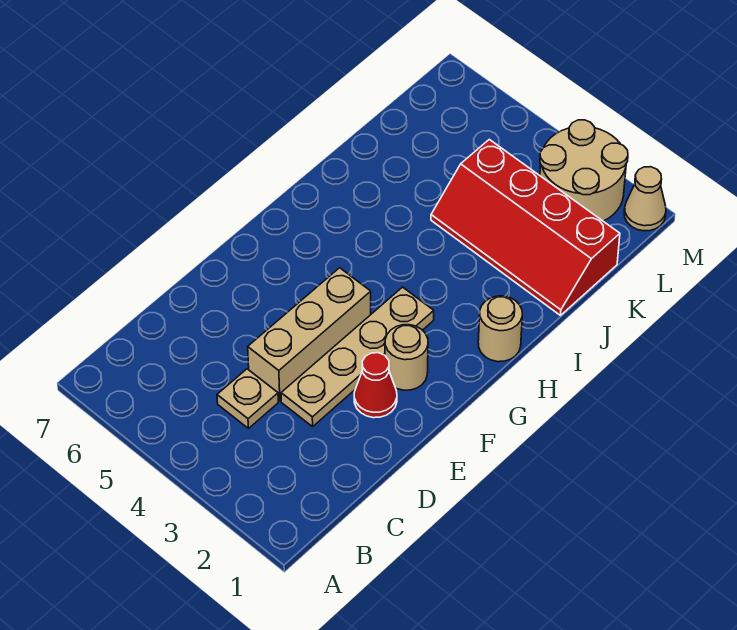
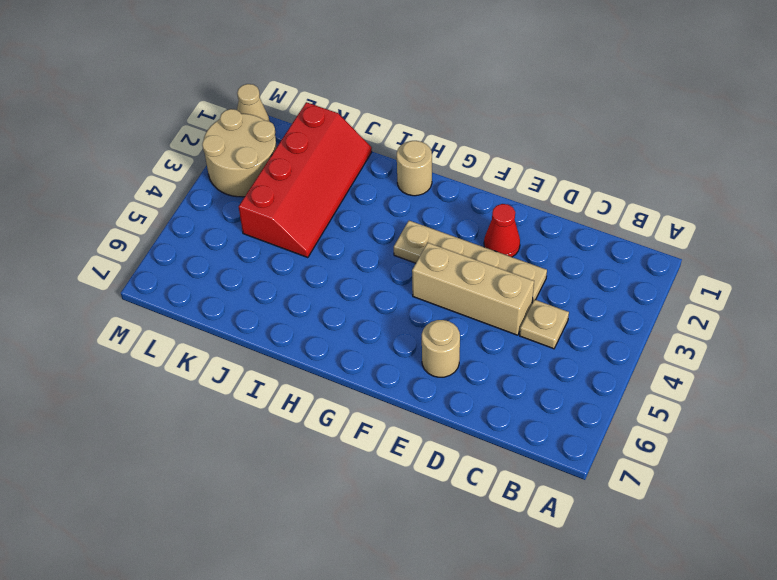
tan 1x1 round brick [385,325,428,390] -> tan 1x1 round brick moved to [422,320,460,377]

